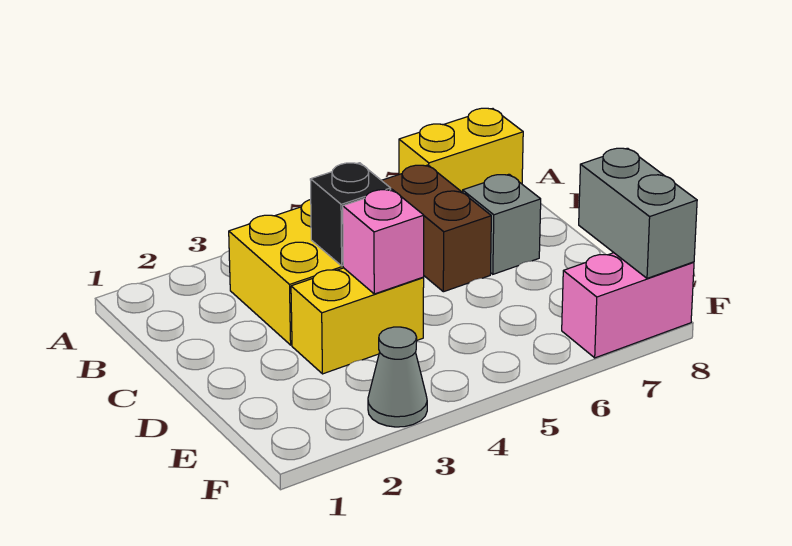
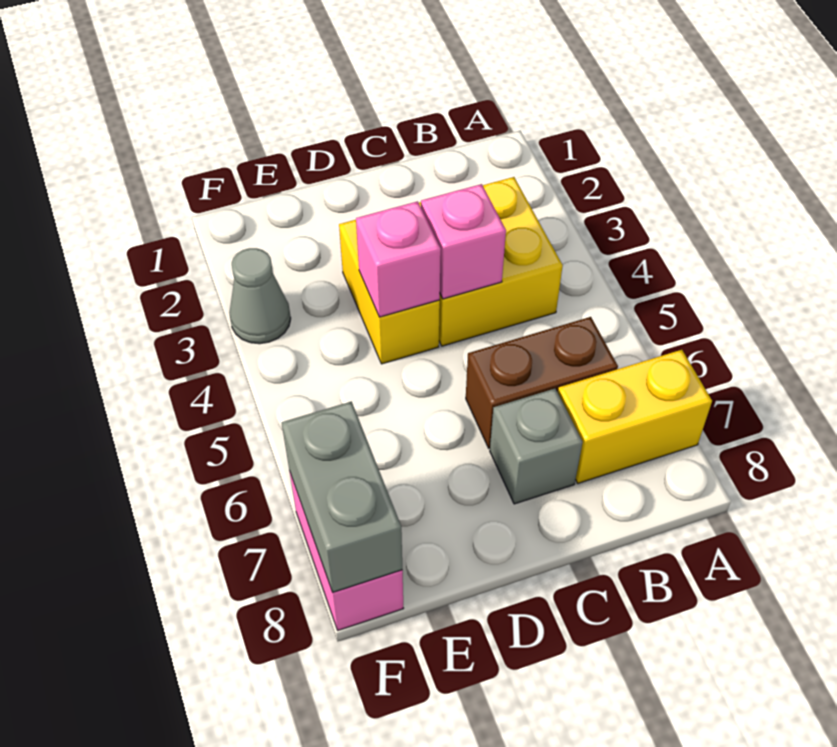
yellow 1x2 brick [399,108,523,192] -> yellow 1x2 brick turned to [558,350,712,483]
black 1x1 brick [310,163,391,266] -> pink 1x1 brick [421,184,506,299]
grey 1x2 brick [579,148,697,278] -> grey 1x2 brick turned to [282,402,402,592]

